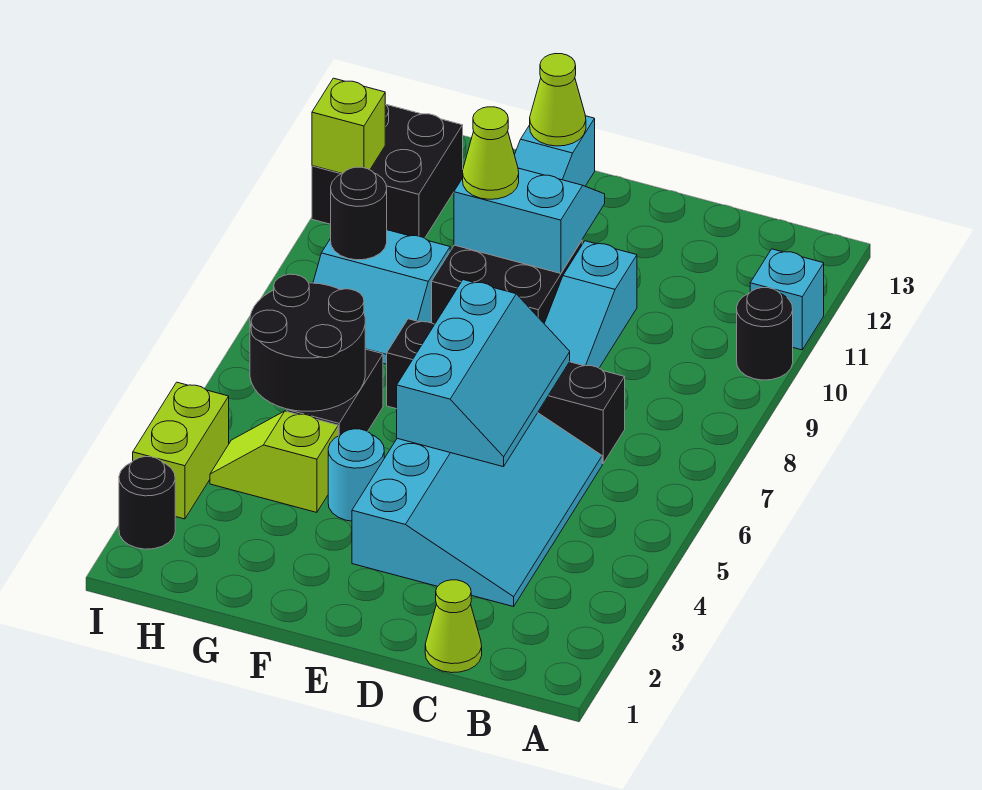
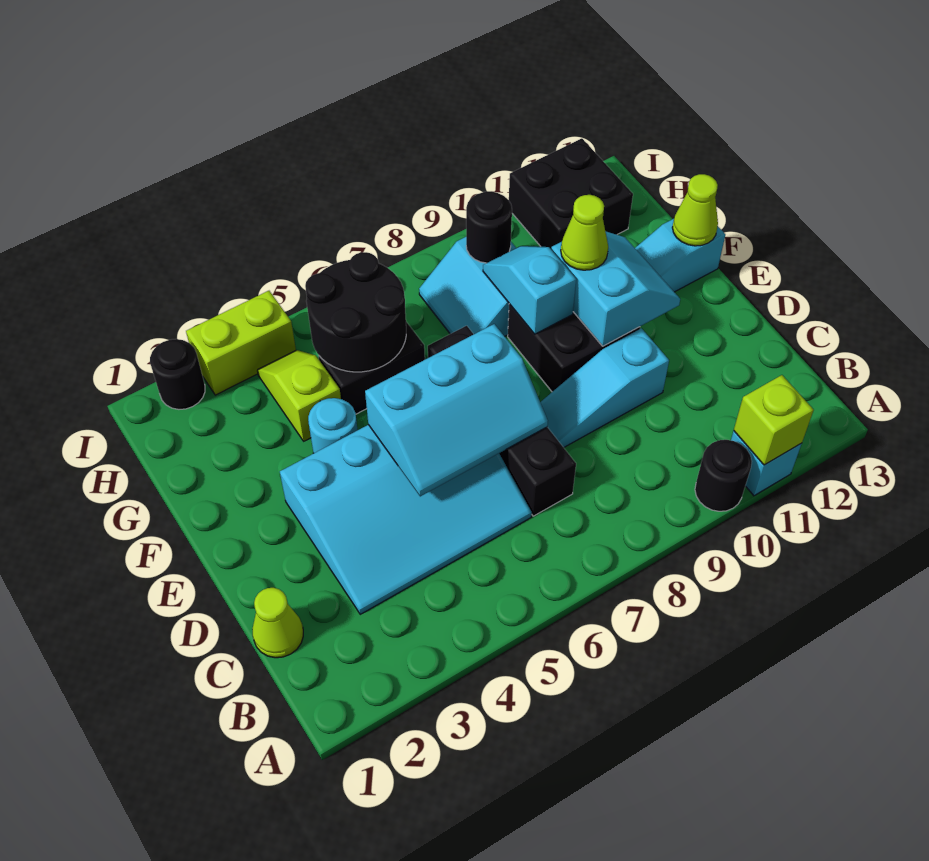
none -> cyan 1x2 slope [483,246,576,334]
lime 1x1 brick [312,78,385,173] -> lime 1x1 brick moved to [734,375,814,465]

